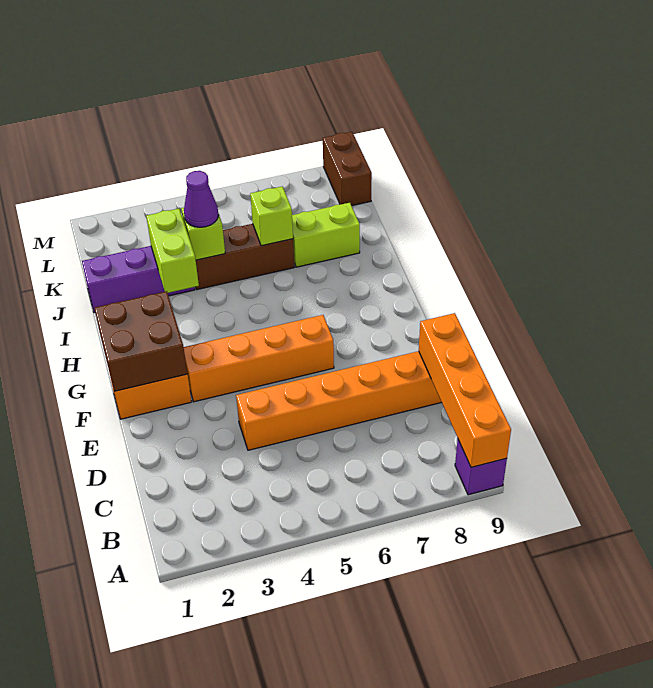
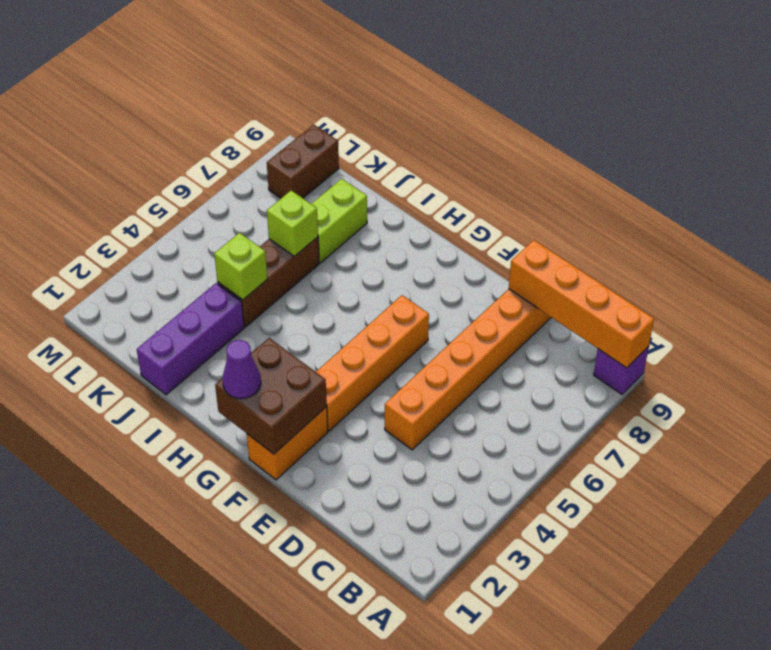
lime 1x2 brick [146,209,199,293] -> none
purple 1x1 cone [184,171,219,227] -> purple 1x1 cone moved to [223,340,261,399]
brown 1x2 brick [323,132,372,206] -> brown 1x2 brick turned to [267,125,339,198]

